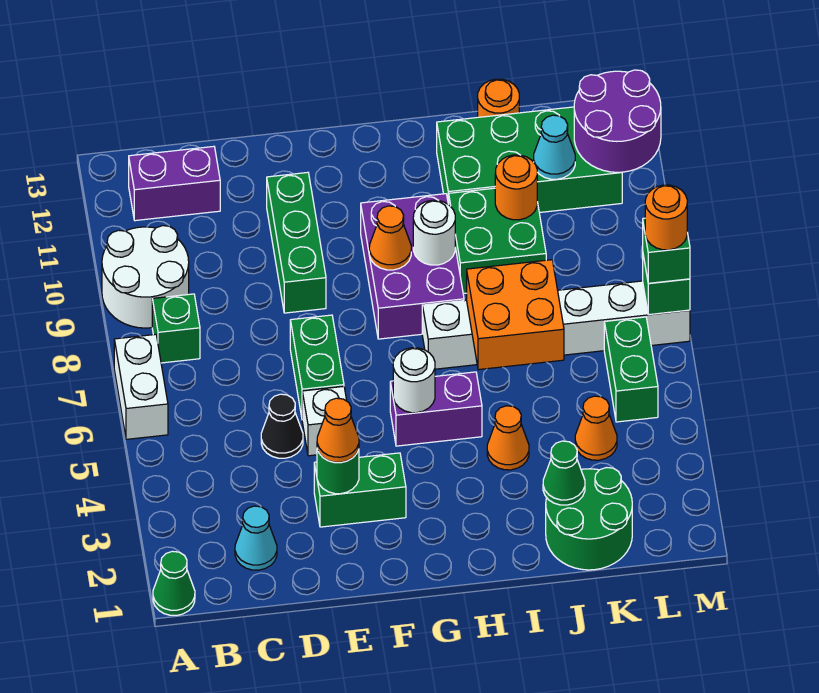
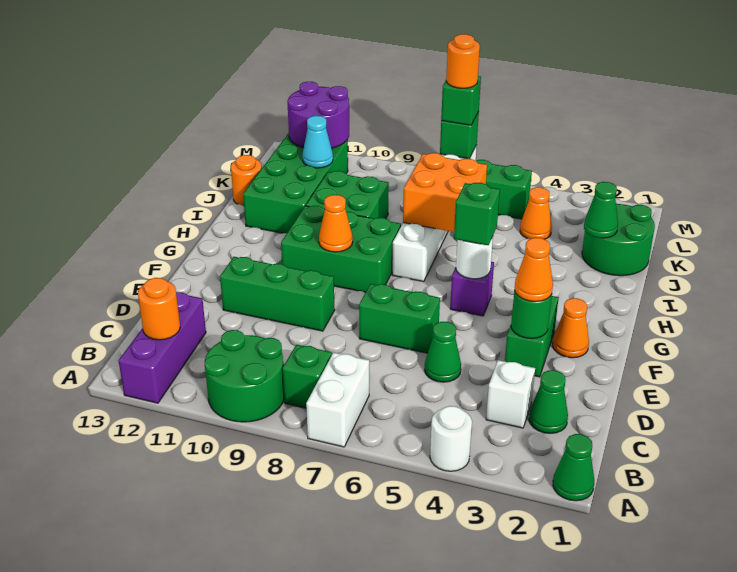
white 1x2 brick [114,334,168,439] -> white 1x2 brick turned to [306,353,369,447]
white 2x2 round brick [102,226,189,328] -> green 2x2 round brick [205,330,284,422]
purple 1x2 brick [129,146,220,221] -> purple 1x3 brick [119,292,206,403]
cyan 1x1 cone [235,506,277,570] -> green 1x1 cone [529,370,568,434]
black 1x1 cone [261,394,303,458] -> green 1x1 cone [425,322,461,382]
white 1x1 brick [302,386,347,456] -> white 1x1 brick moved to [486,360,535,428]
purple 1x2 brick [390,372,482,446] -> purple 1x1 brick [450,262,494,316]
none -> green 1x1 brick [454,183,500,245]
purple 2x3 brick [361,194,464,339] -> green 2x3 brick [281,206,401,292]
white 1x1 round brick [413,200,455,265] -> white 1x1 round brick moved to [430,406,472,471]
orange 1x1 cone [487,406,529,470] -> orange 1x1 cone moved to [553,298,589,358]
orange 1x1 round brick [495,155,537,220] -> orange 1x1 round brick moved to [138,278,180,340]

